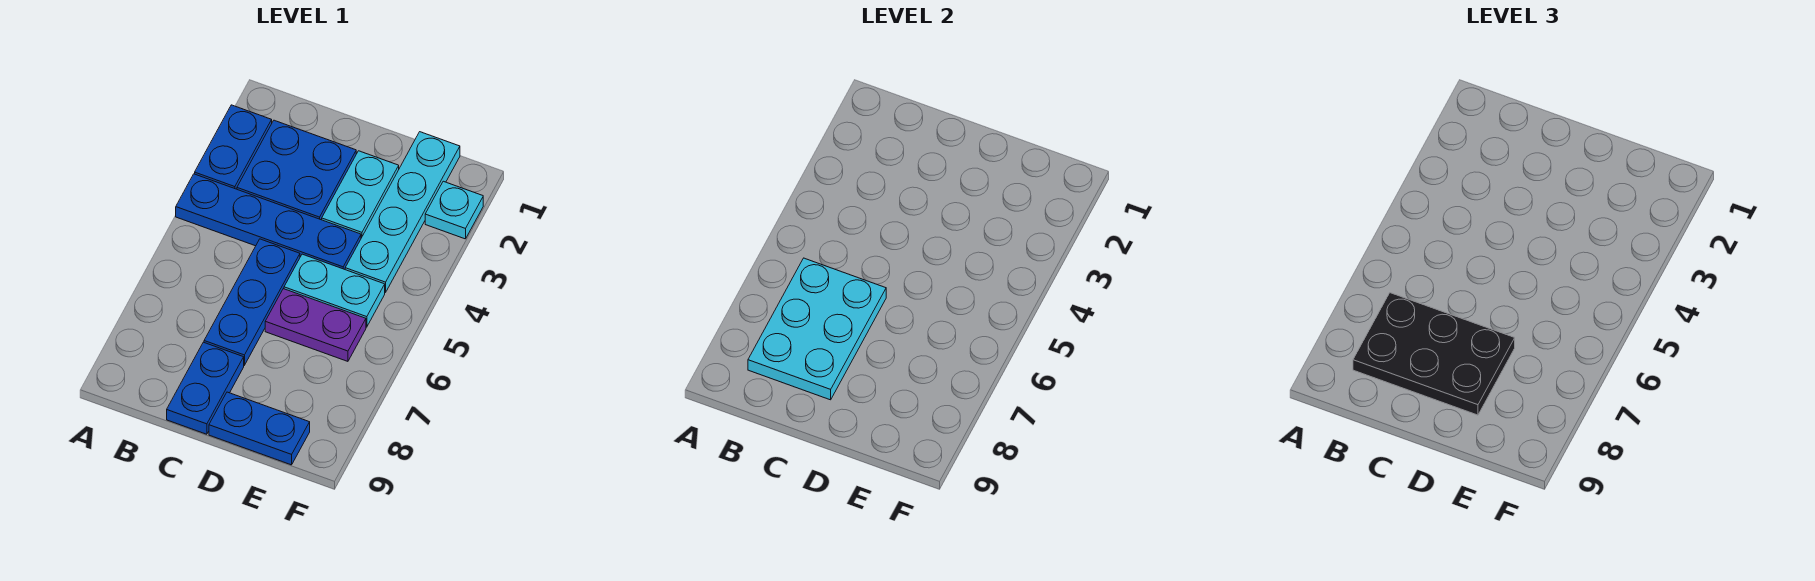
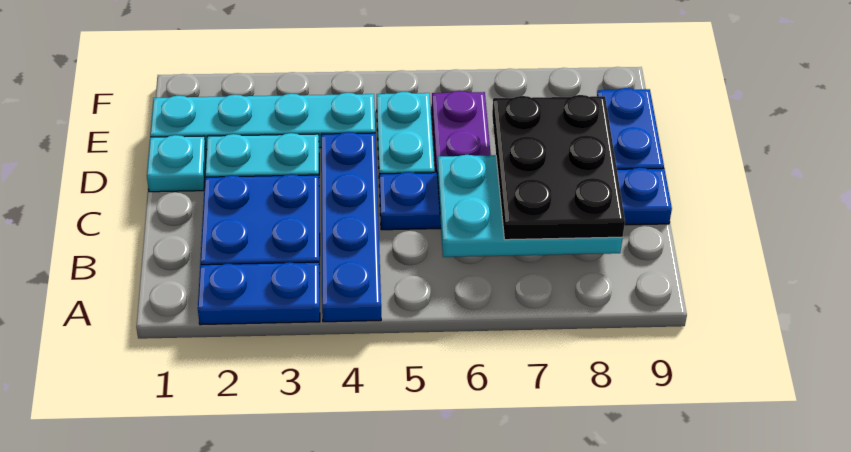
cyan 1x1 plate [425,181,483,239] -> cyan 1x1 plate moved to [147,135,206,192]

